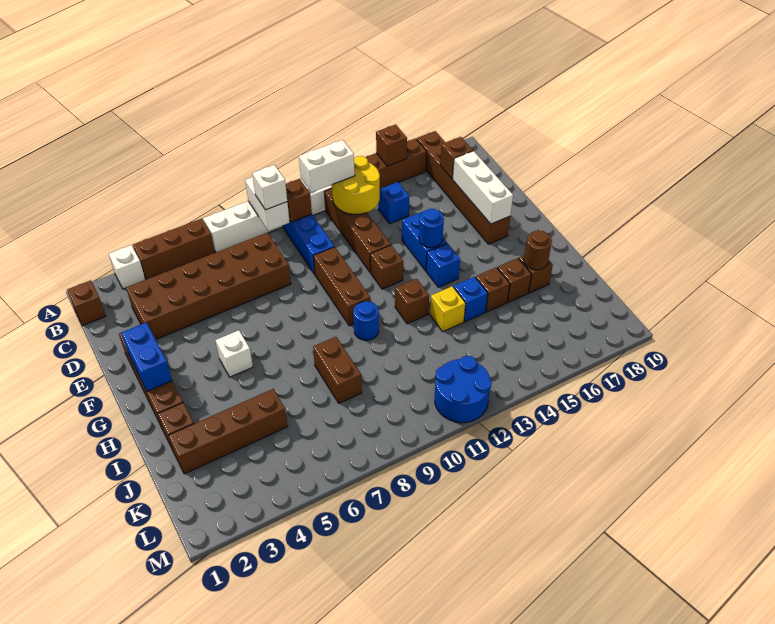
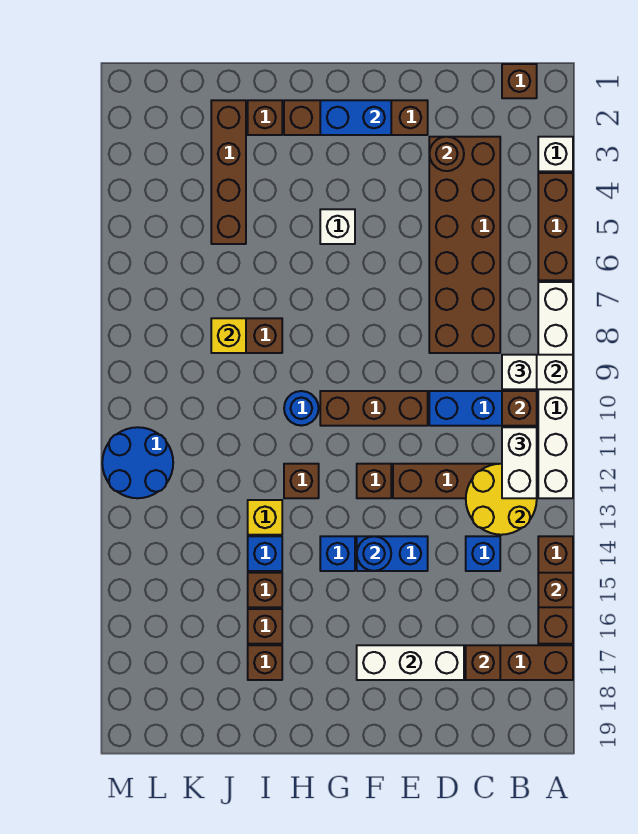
brown 1x1 round brick [524,230,552,270] -> brown 1x1 round brick moved to [429,137,464,171]
none -> yellow 1x1 brick [211,318,246,353]

